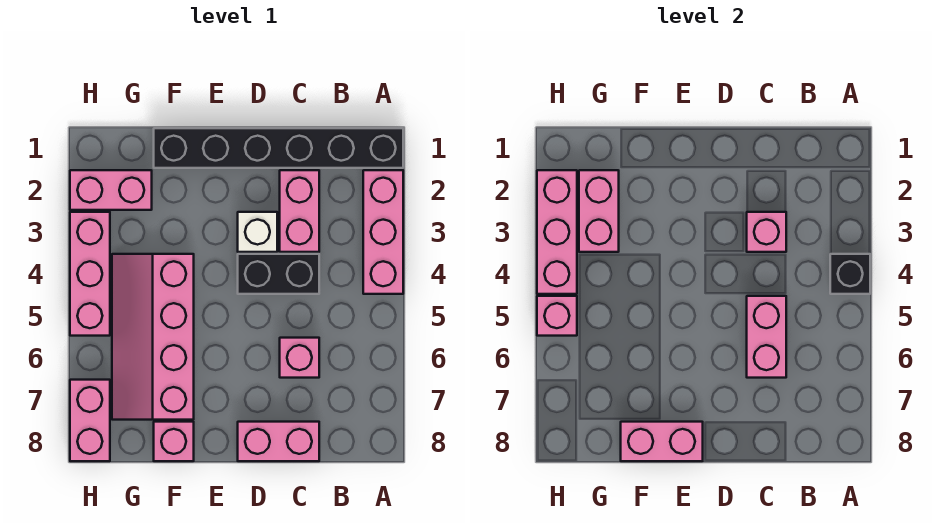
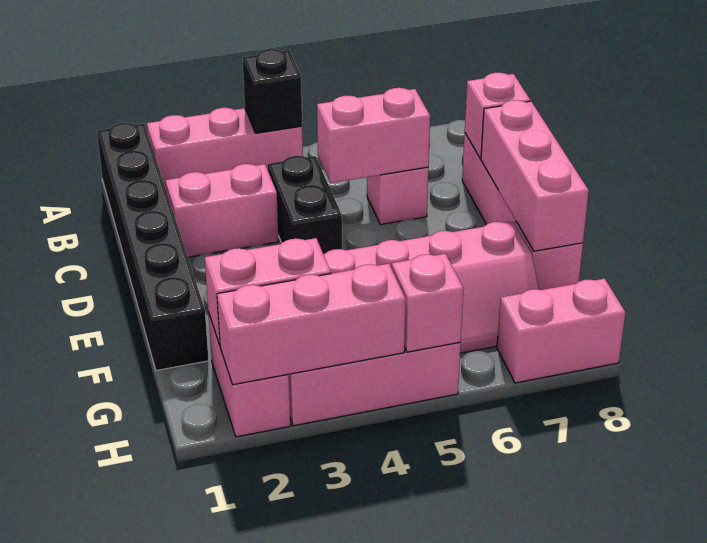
pink 1x1 brick [747,212,786,252] -> pink 1x1 brick moved to [465,73,530,159]
white 1x1 brick [238,212,277,252] -> none
pink 1x2 brick [621,422,703,461] -> pink 1x3 brick [481,100,589,251]

